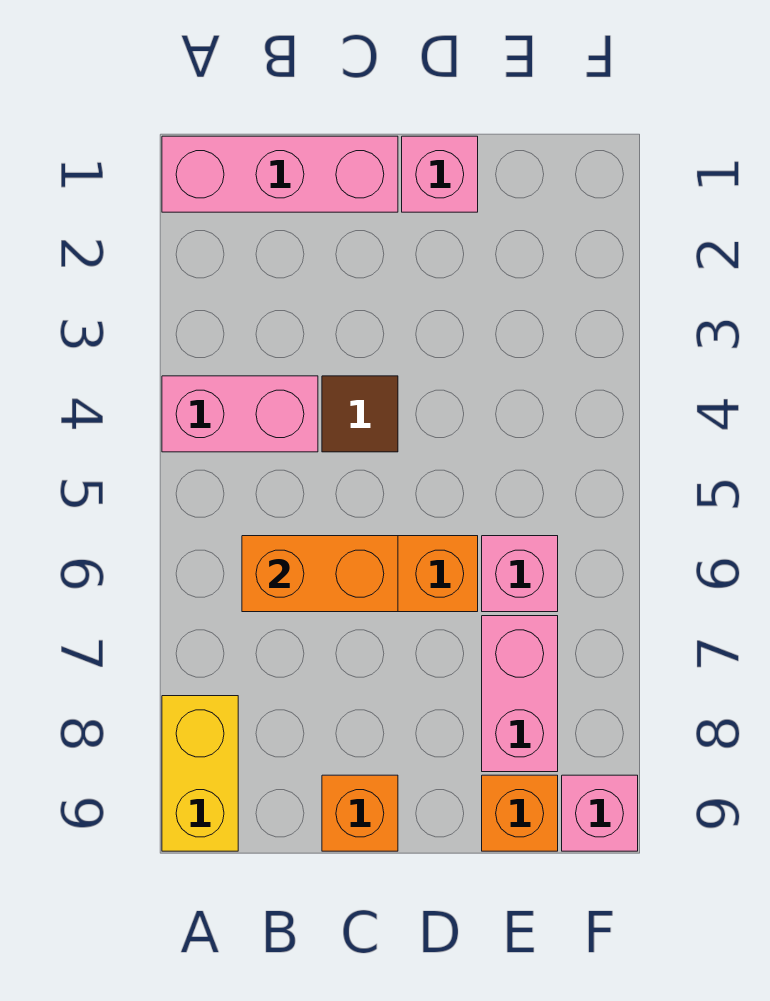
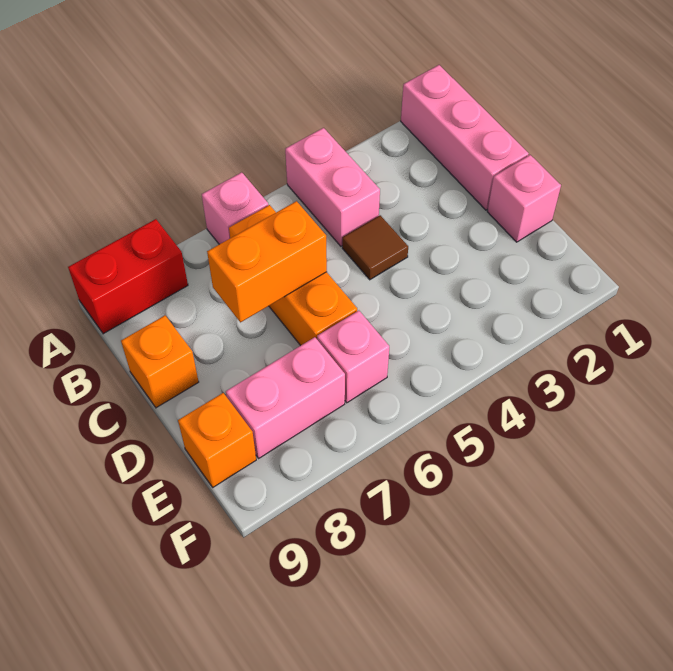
yellow 1x2 brick [162,696,238,851] -> red 1x2 brick [68,219,188,334]
orange 1x2 brick [242,536,398,612] -> orange 1x2 brick turned to [207,201,327,322]
pink 1x1 brick [562,775,638,851] -> pink 1x1 brick moved to [202,172,268,244]

